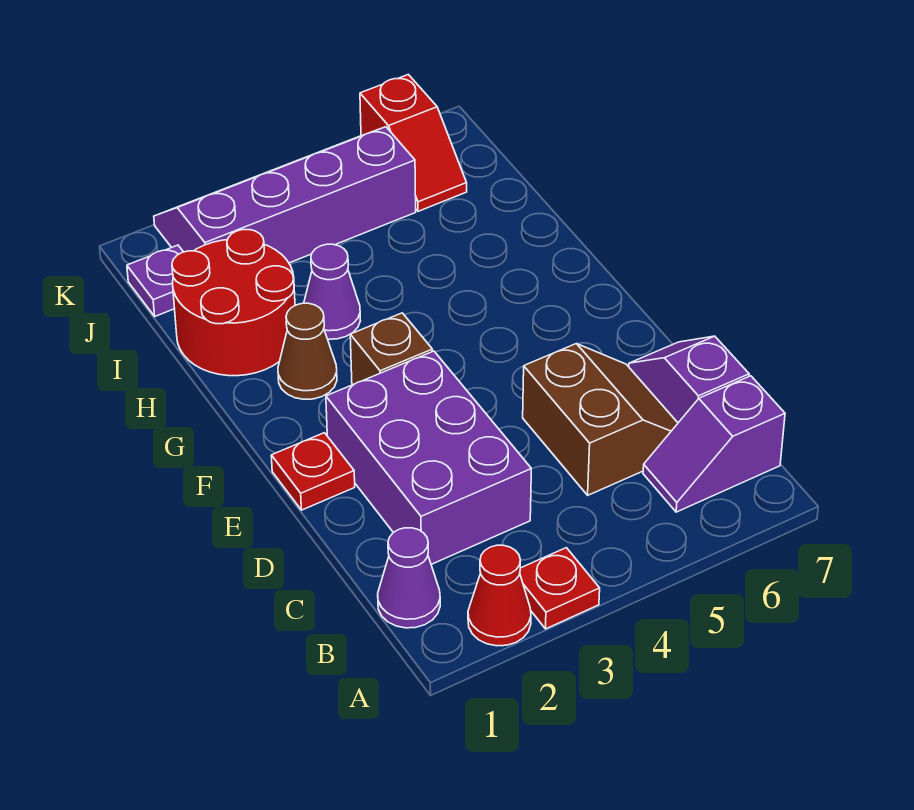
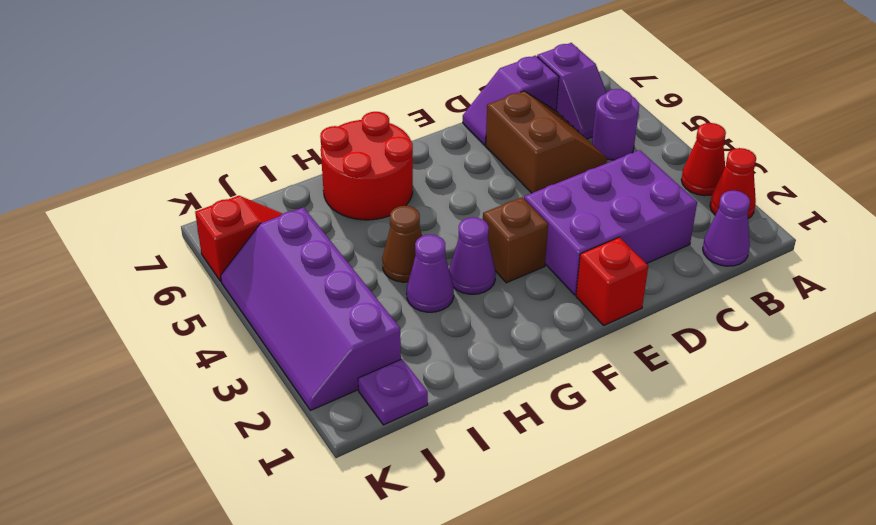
red 1x1 plate [520,548,600,629] -> red 1x1 cone [681,123,726,196]
none -> purple 1x1 round brick [592,89,639,160]
brown 2x2 slope [523,344,678,495] -> brown 2x2 slope turned to [486,91,607,193]
red 1x1 plate [271,433,355,510] -> red 1x1 brick [576,237,648,325]
brown 1x1 cone [278,303,337,399] -> brown 1x1 cone moved to [382,206,422,282]
none -> purple 1x1 cone [449,217,496,294]
red 2x2 round brick [172,230,295,376] -> red 2x2 round brick moved to [320,112,413,220]

